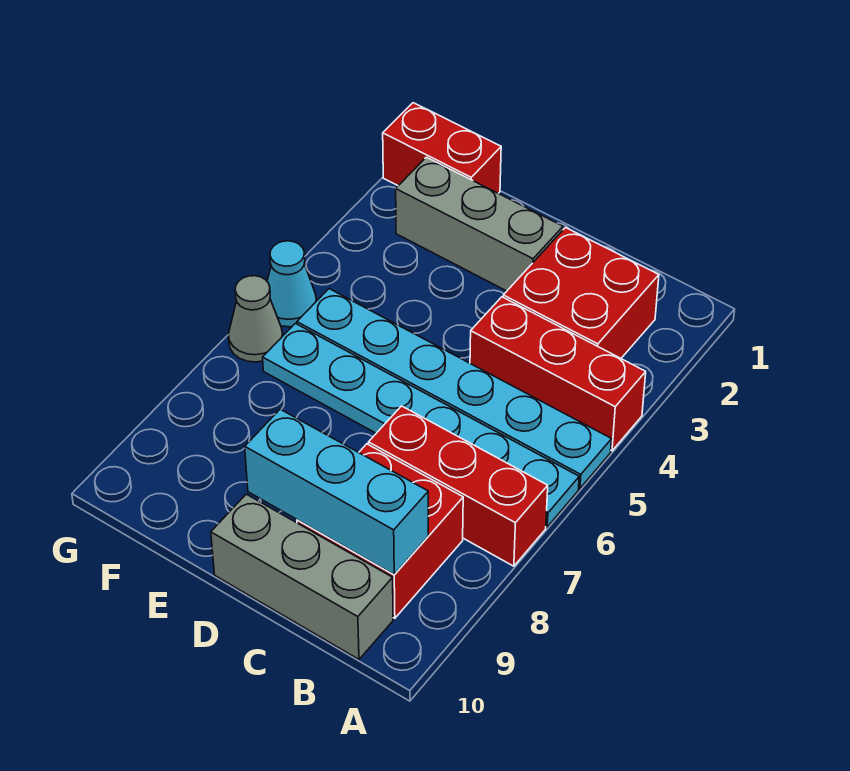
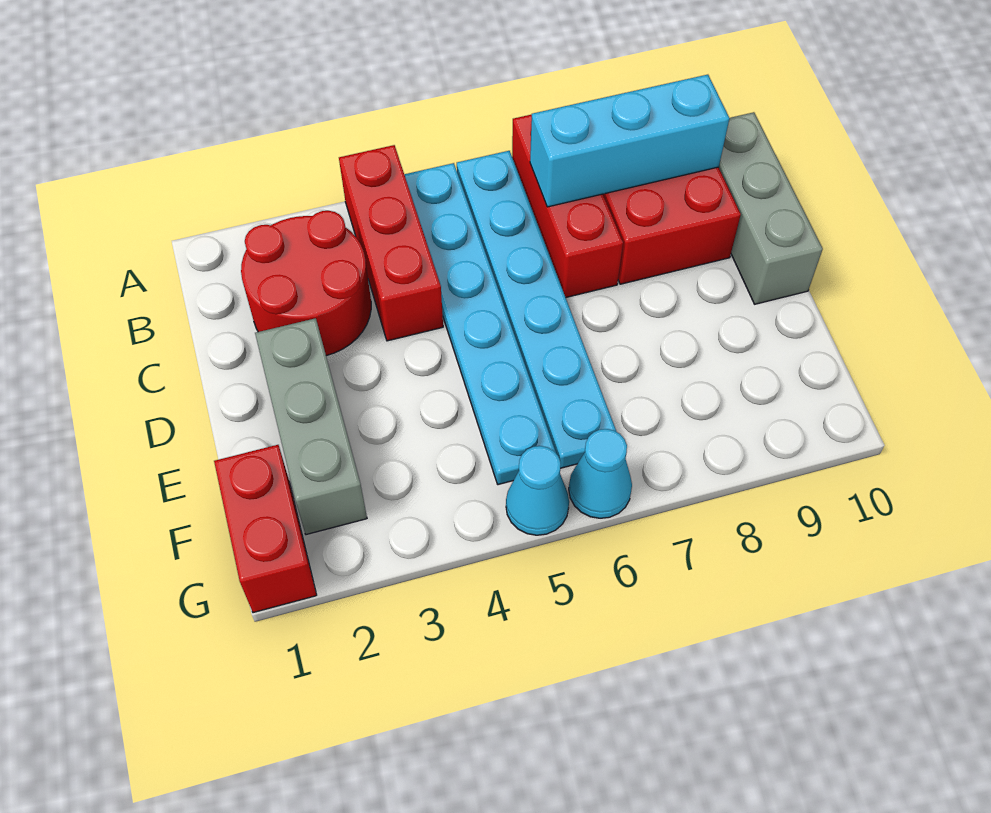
red 2x2 brick [503,228,659,358] -> red 2x2 round brick [241,211,371,356]
cyan 1x3 brick [245,409,428,575] -> cyan 1x3 brick turned to [530,75,729,207]
grey 1x1 cone [228,276,283,362] -> cyan 1x1 cone [569,429,632,518]

